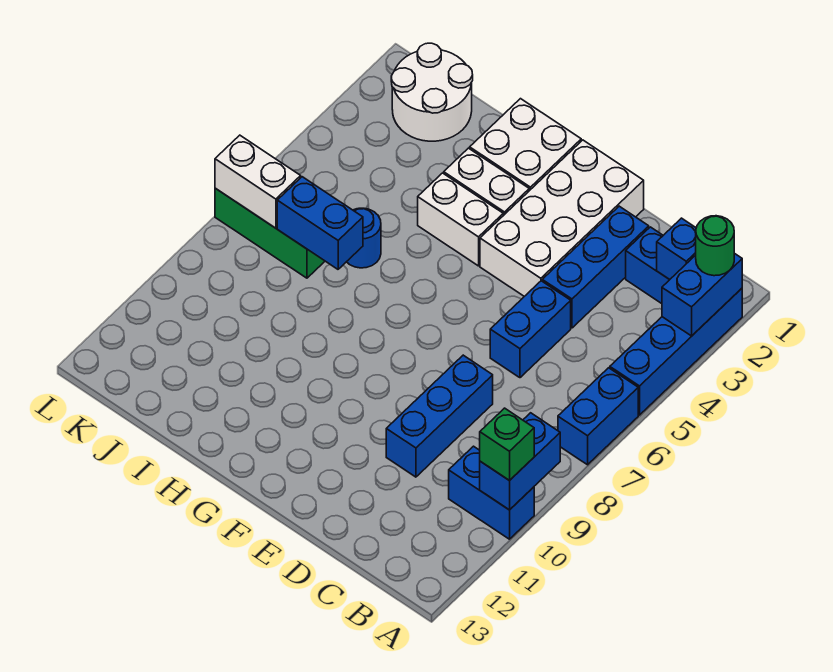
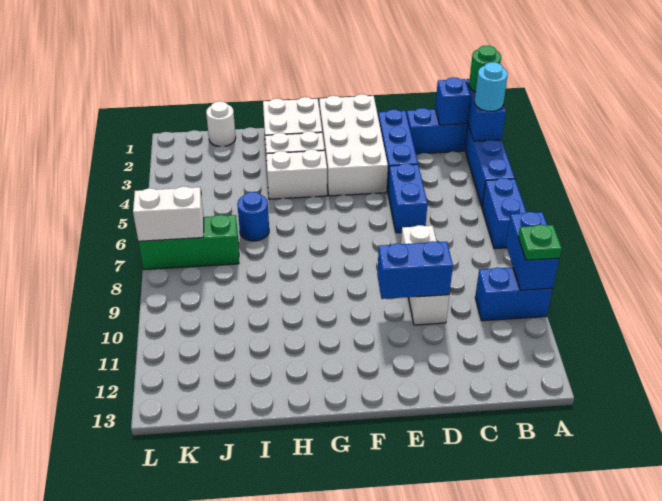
none -> cyan 1x1 round brick [475,62,508,111]
green 1x1 brick [480,408,534,481] -> green 1x1 plate [518,225,562,260]
blue 1x3 brick [386,355,493,477] -> white 1x3 brick [401,225,449,325]
blue 1x2 brick [277,177,363,269] -> blue 1x2 brick moved to [377,241,453,299]
white 2x2 round brick [391,43,473,141] -> white 1x1 round brick [206,101,236,146]

